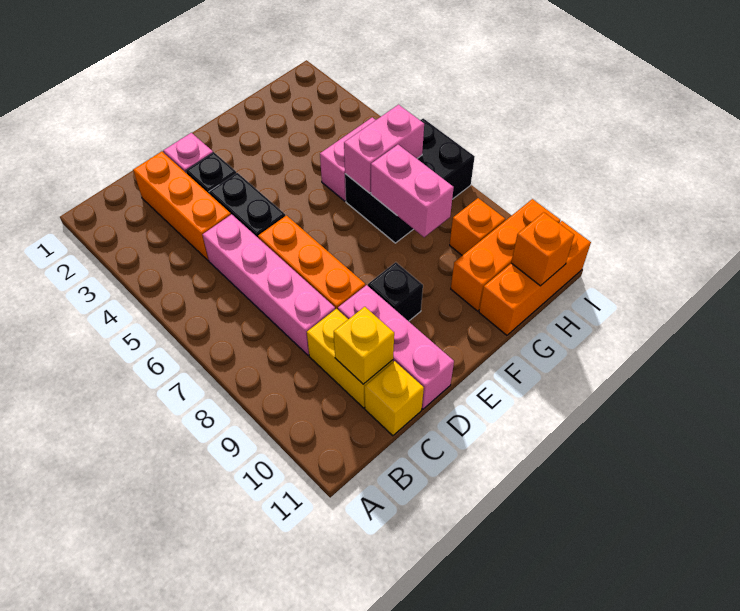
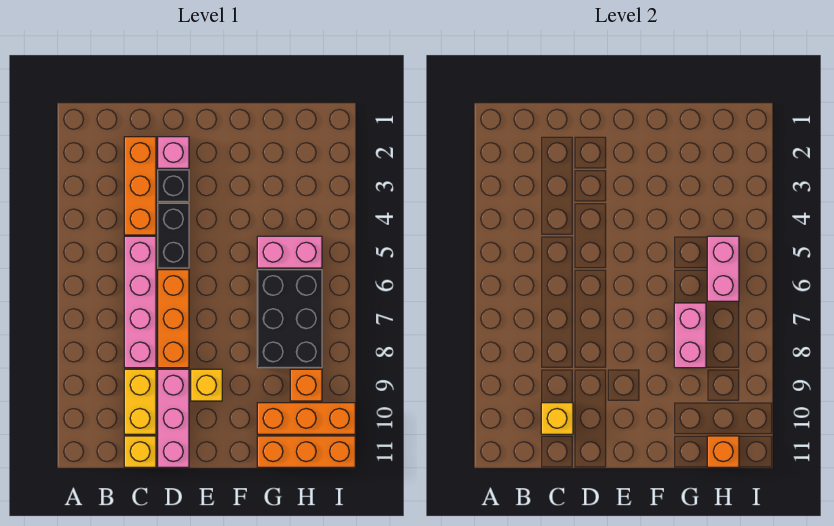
black 1x1 brick [368,262,423,321] -> yellow 1x1 brick [191,369,222,401]
black 2x3 brick [345,118,475,243] -> black 2x3 brick turned to [257,270,322,368]
pink 1x2 brick [344,105,424,193] -> pink 1x2 brick turned to [707,236,739,301]

